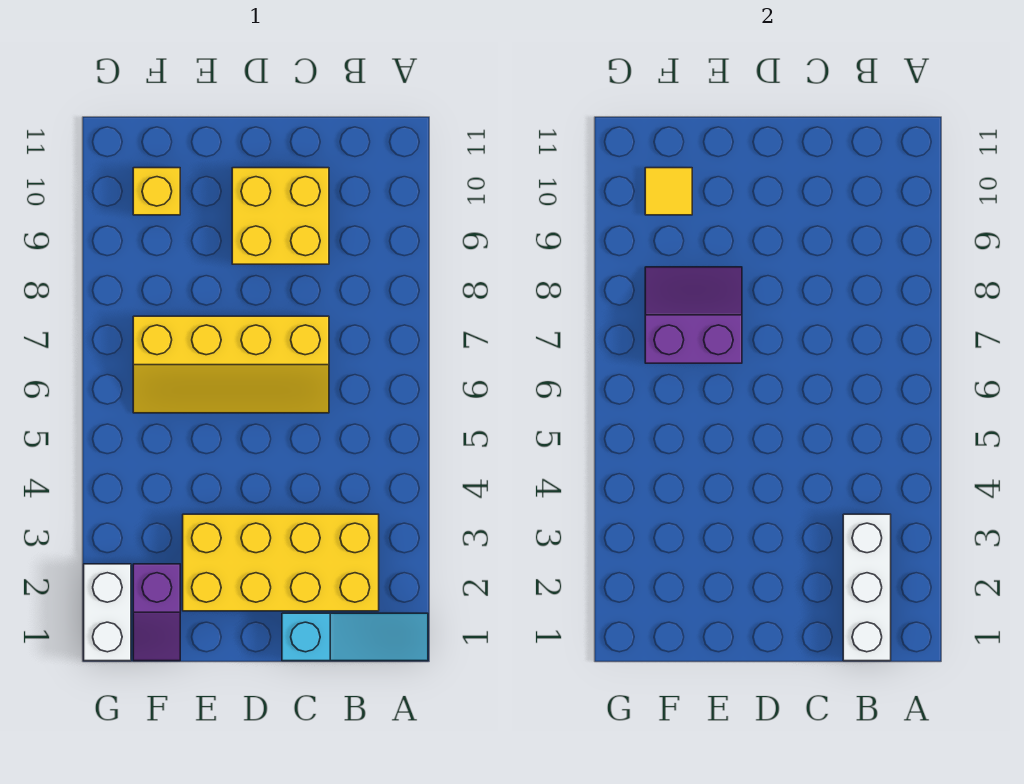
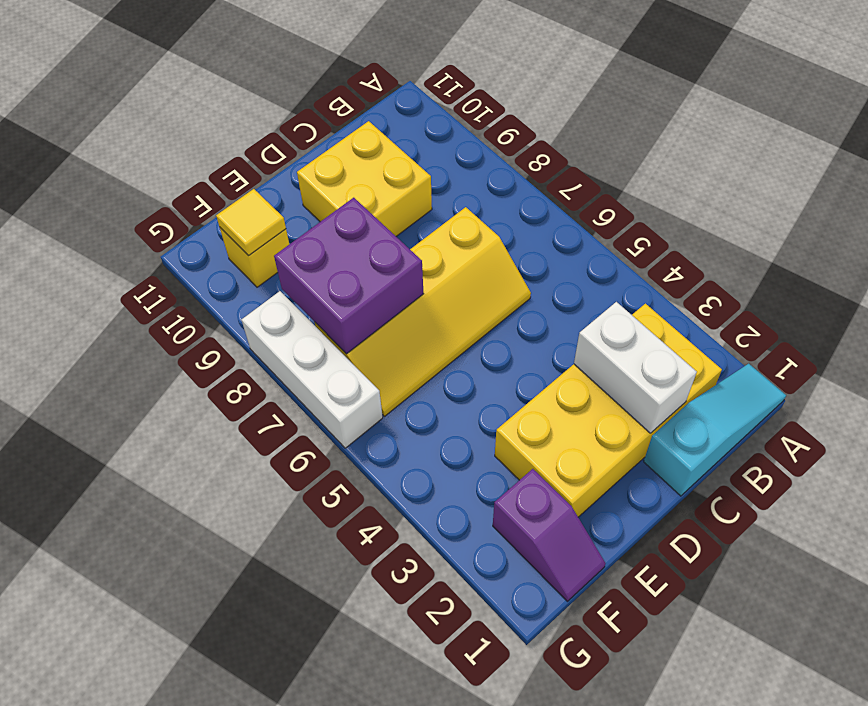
white 1x3 brick [843,514,891,661] -> white 1x3 brick moved to [242,291,383,448]
purple 2x2 slope [645,267,742,363] -> purple 2x2 brick [274,198,423,354]
white 1x2 brick [84,564,131,661] -> white 1x2 brick moved to [574,302,697,433]

